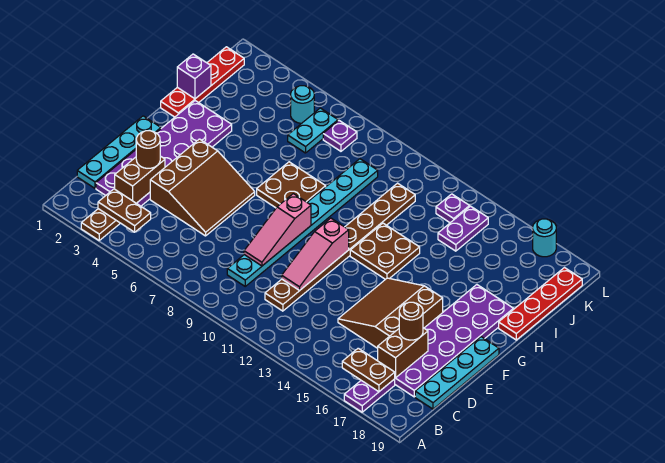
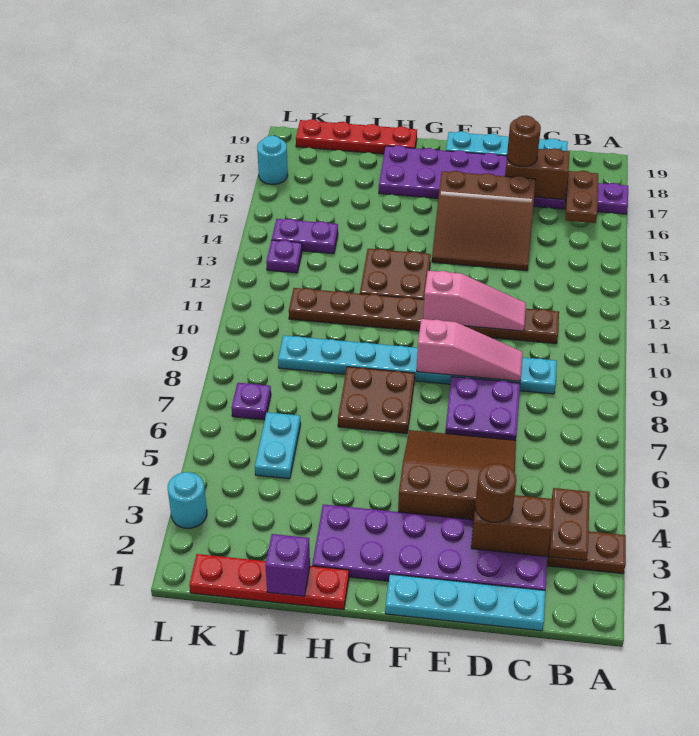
none -> purple 2x2 plate [445,377,520,440]
cyan 1x2 plate [288,108,338,153] -> cyan 1x2 plate turned to [255,412,301,479]
cyan 1x1 round brick [291,86,314,123] -> cyan 1x1 round brick moved to [168,472,207,528]

